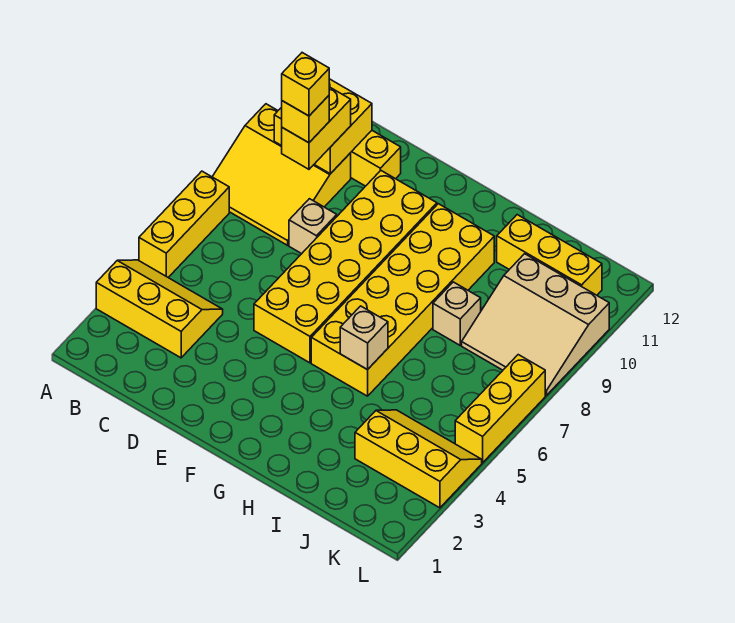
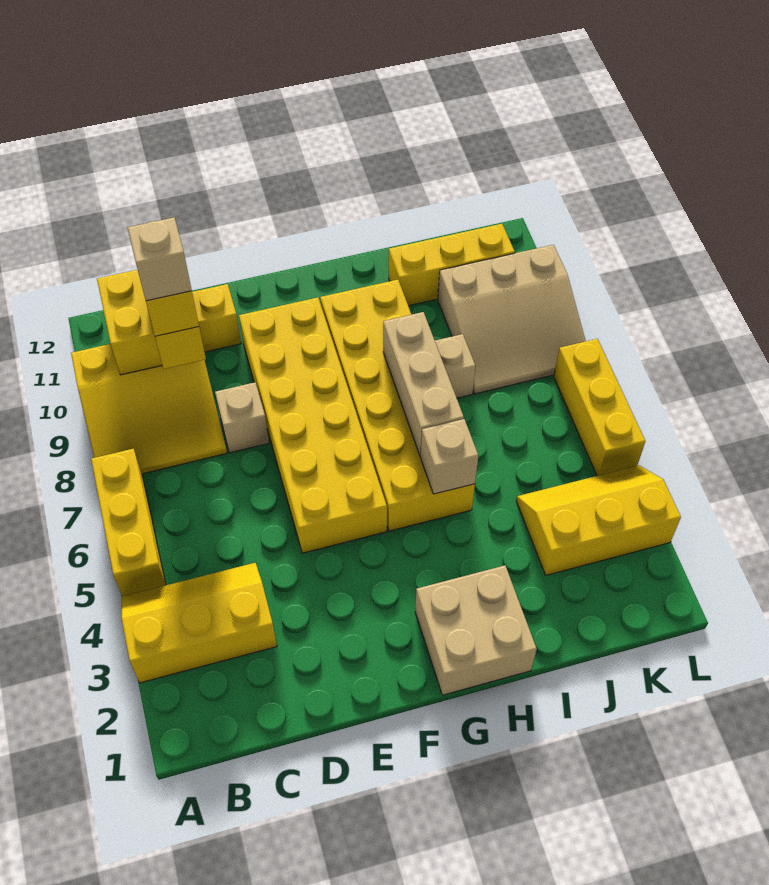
yellow 1x1 brick [282,53,329,116] -> tan 1x1 brick [128,218,192,301]
none -> tan 2x2 brick [415,566,537,695]
none -> tan 1x3 brick [383,312,464,456]

